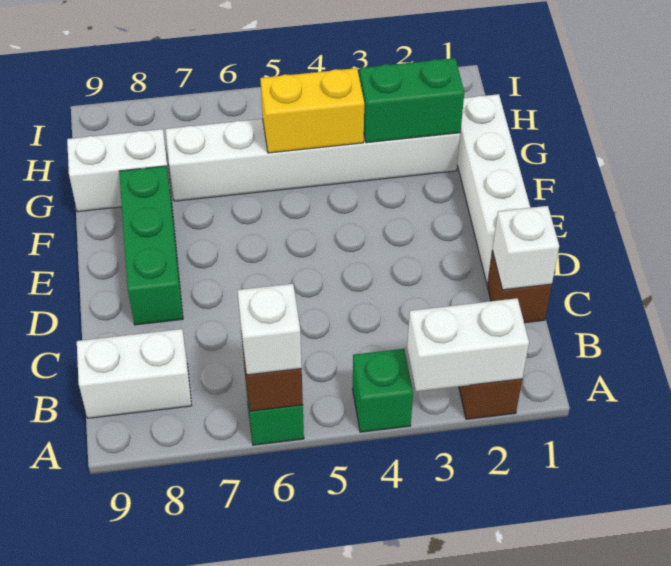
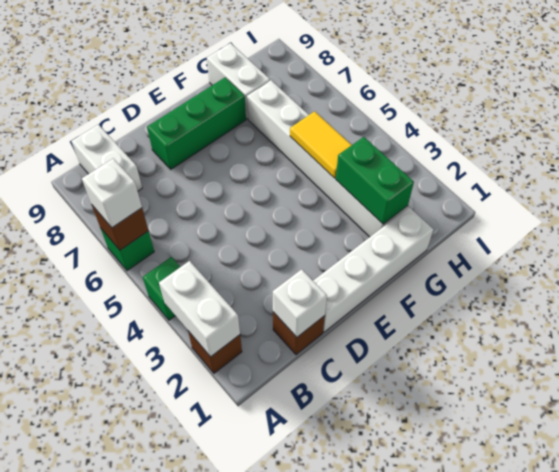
yellow 1x2 brick [260,68,364,153] -> yellow 1x2 tile [290,111,351,178]

